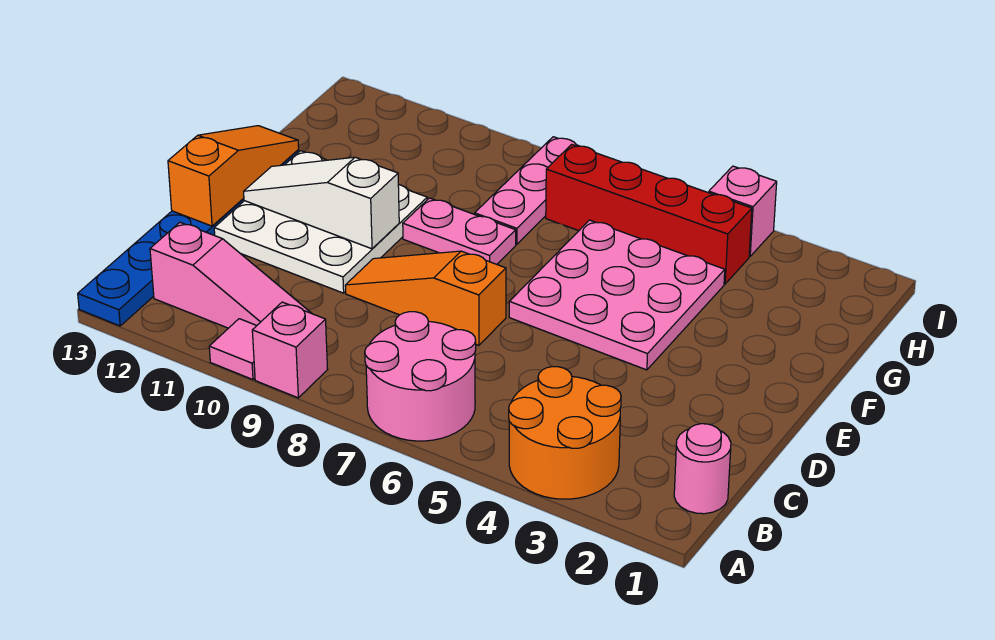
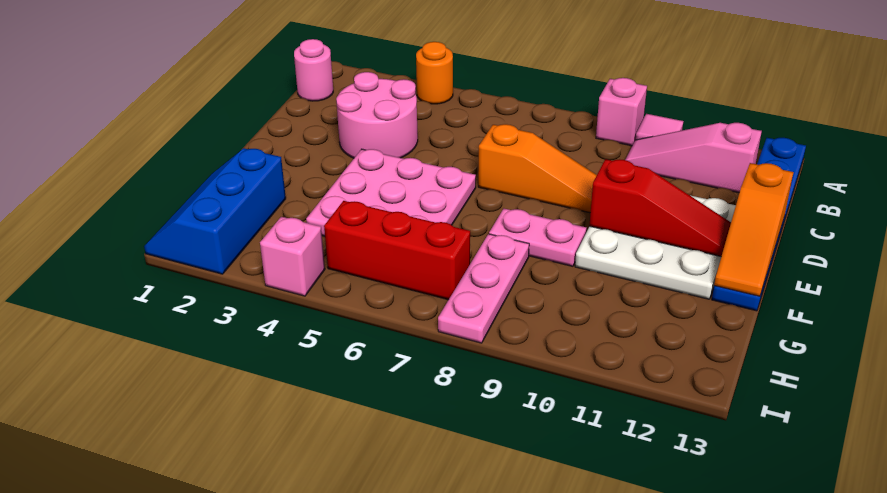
orange 2x2 round brick [509,367,621,499] -> orange 1x1 round brick [416,42,453,104]
pink 2x2 round brick [365,312,476,441] -> pink 2x2 round brick moved to [336,72,418,158]
white 1x3 slope [244,157,399,249] -> red 1x3 slope [589,159,731,256]
none -> blue 2x3 slope [144,148,286,274]
red 1x4 brick [546,144,752,284] -> red 1x3 brick [324,201,470,300]

